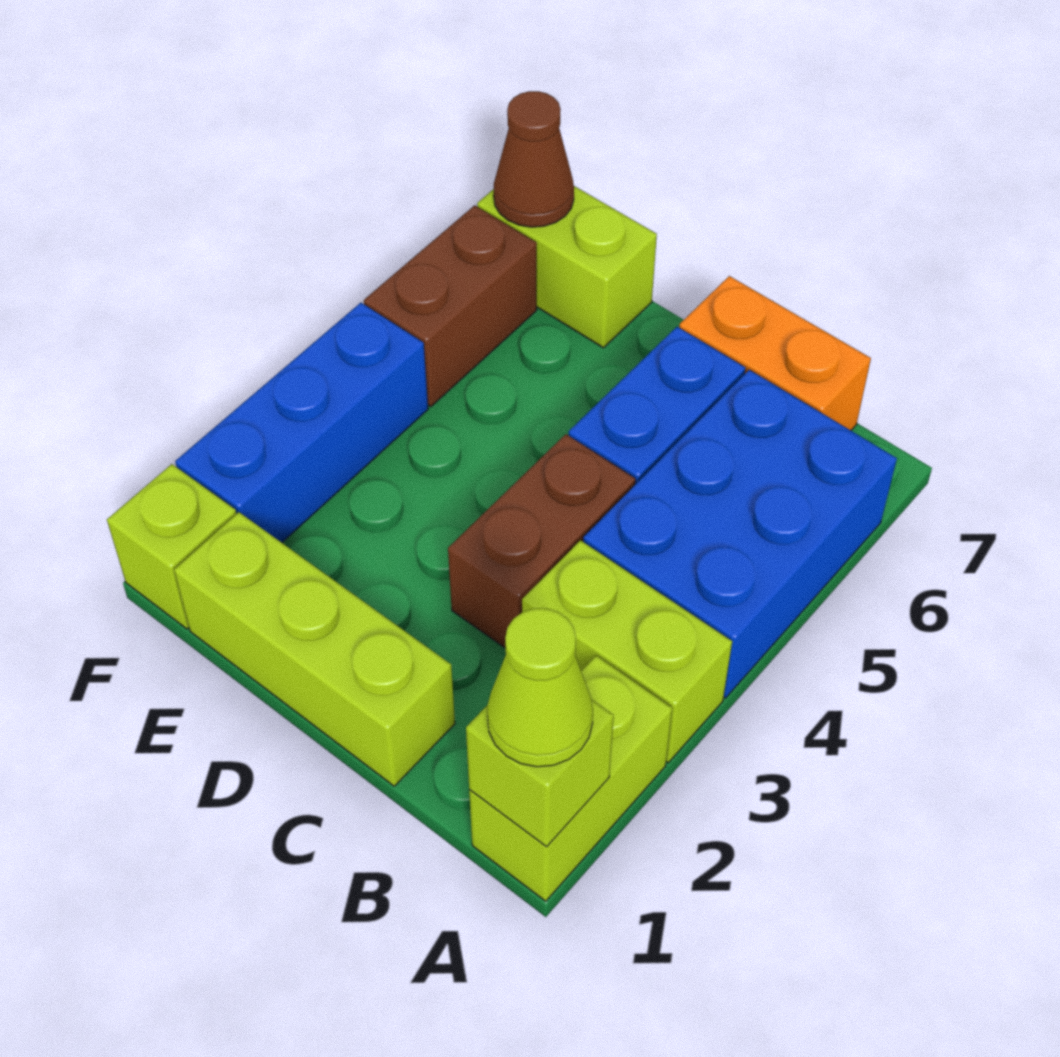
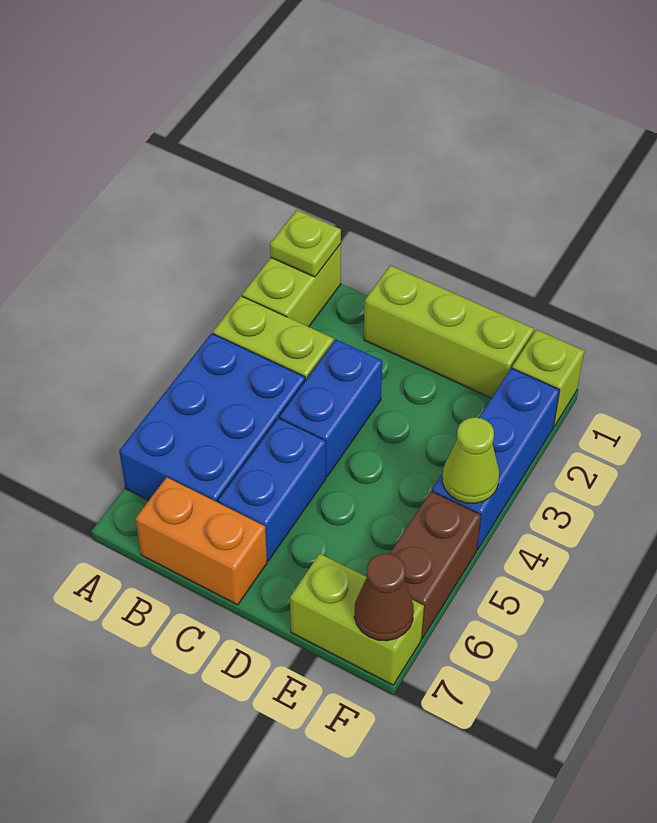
lime 1x1 brick [466,699,614,847] -> lime 1x1 plate [270,210,341,277]
lime 1x1 cone [487,608,593,767] -> lime 1x1 cone moved to [442,417,499,503]
brown 1x2 brick [448,434,635,648] -> blue 1x2 brick [280,340,382,477]

